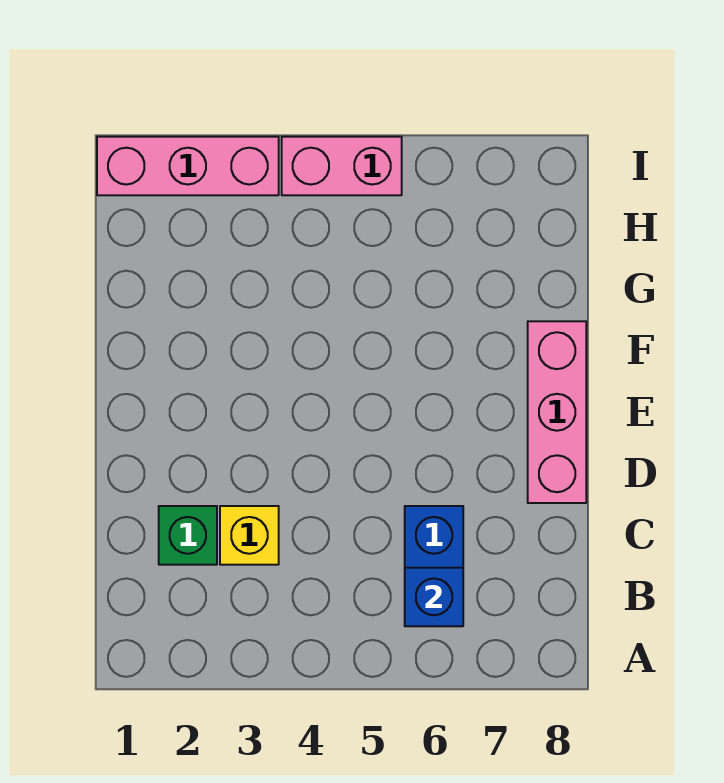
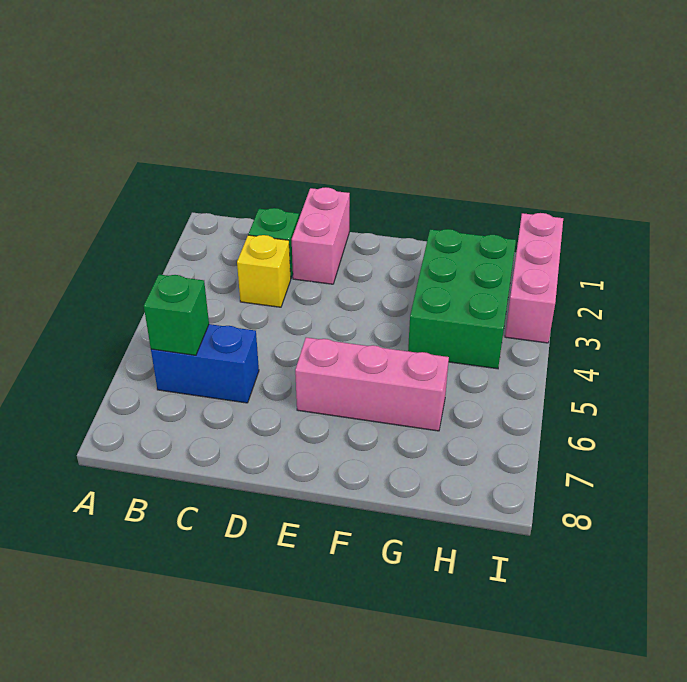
blue 1x1 brick [405,568,463,626] -> green 1x1 brick [144,275,209,355]
pink 1x3 brick [528,321,586,503] -> pink 1x3 brick moved to [295,337,449,431]
none -> green 2x3 brick [408,229,516,369]
pink 1x2 brick [282,137,402,195] -> pink 1x2 brick moved to [292,187,350,284]

